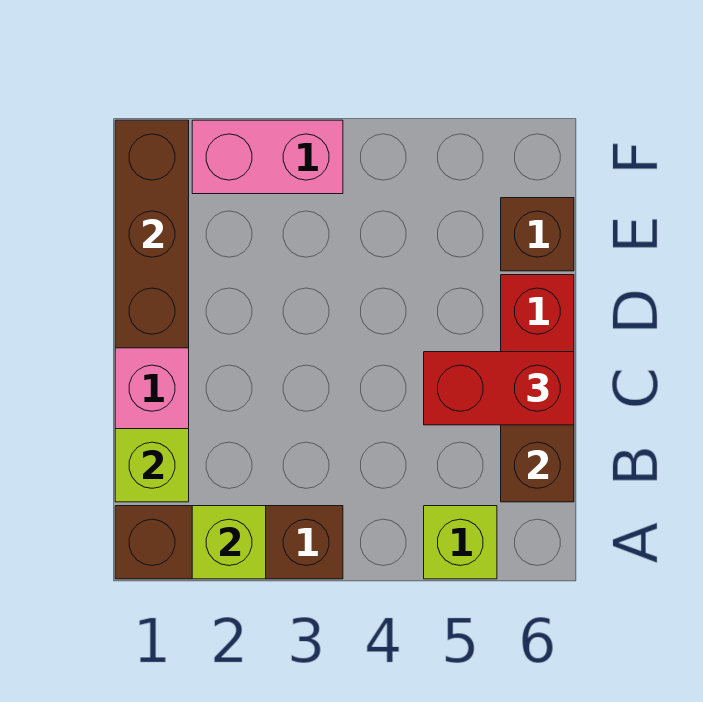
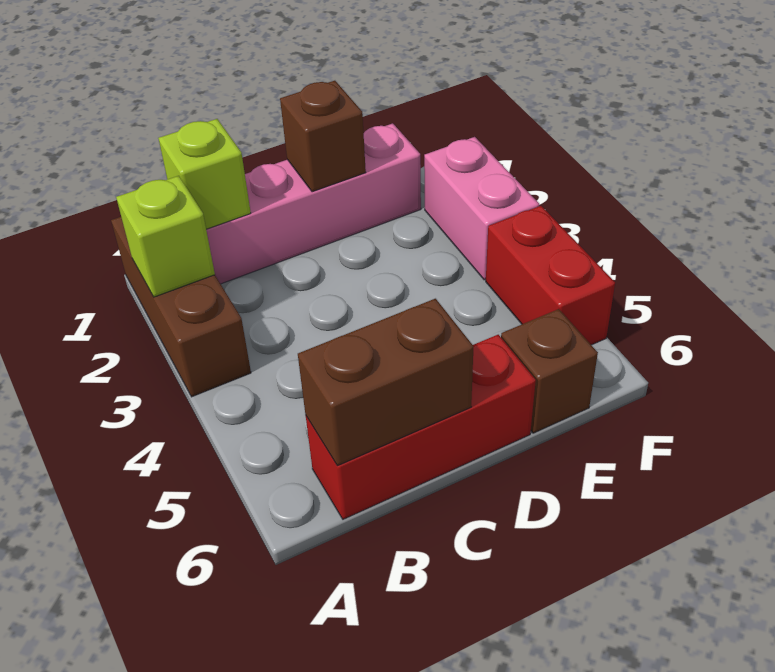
lime 1x1 brick [424,506,497,579] -> none
red 1x2 brick [424,352,574,425] -> red 1x2 brick moved to [486,206,615,345]
brown 1x3 brick [115,120,189,348] -> brown 1x1 brick [280,81,366,192]

